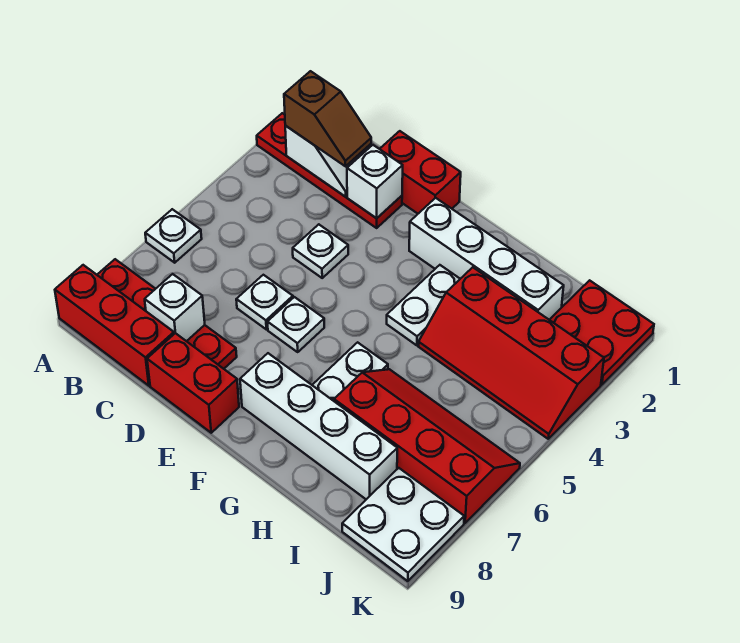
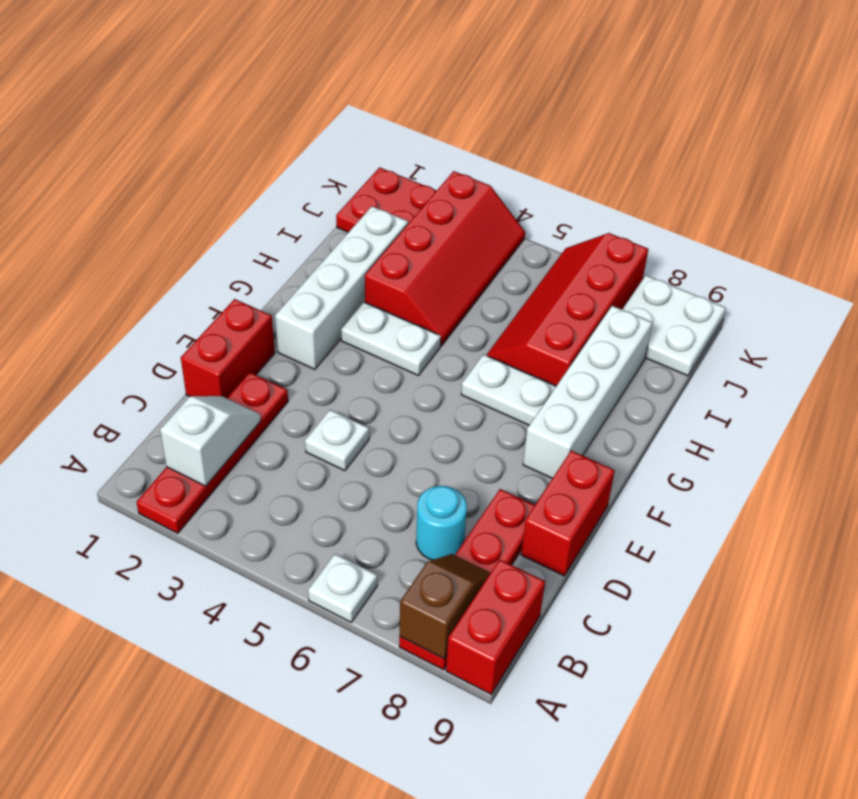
red 1x3 brick [55,265,174,386] -> red 1x2 brick [446,560,545,694]
brown 1x2 slope [284,71,371,166] -> brown 1x2 slope moved to [400,554,490,659]
none -> cyan 1x1 round brick [416,486,467,560]
white 1x1 brick [145,274,205,341] -> none
white 1x1 brick [347,145,403,218] -> none
white 1x1 plate [236,275,293,329] -> none
white 1x1 plate [268,297,324,352] -> none

